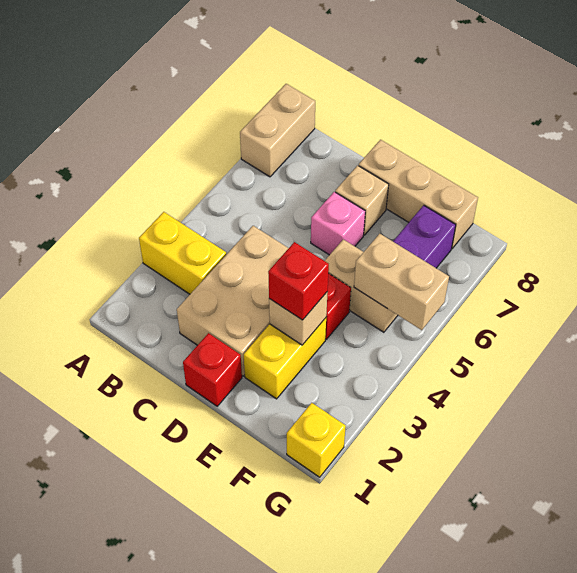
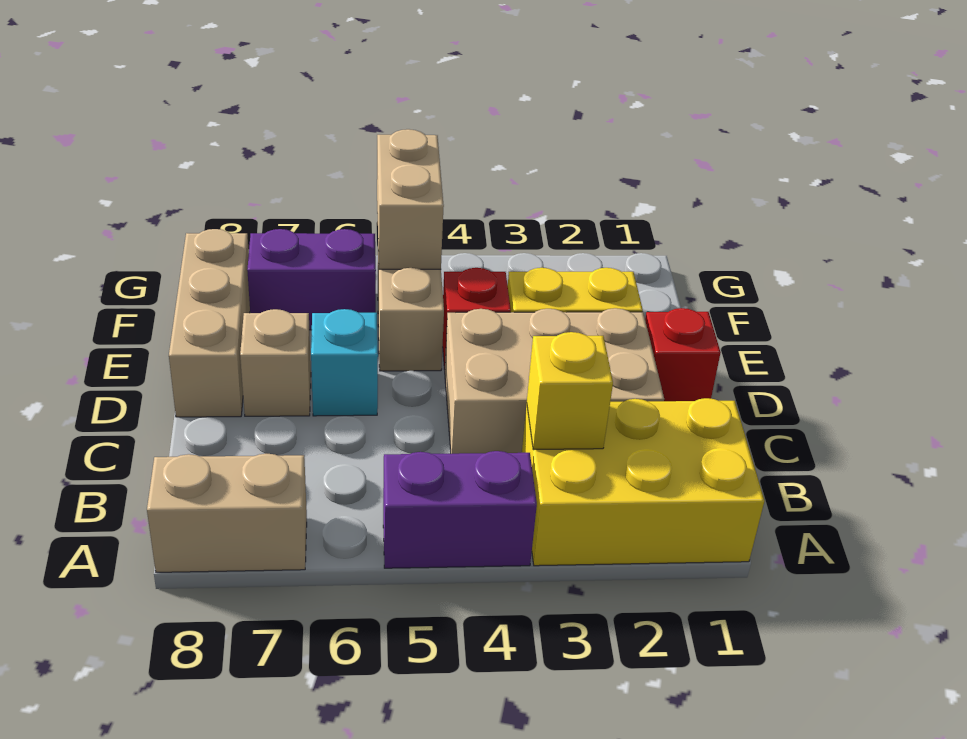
yellow 1x2 brick [139,212,226,294] -> yellow 2x3 brick [522,398,764,566]
none -> purple 1x2 brick [383,451,537,568]
pink 1x1 brick [311,192,365,255] -> cyan 1x1 brick [311,309,378,416]
tan 1x1 brick [269,292,328,345] -> none
red 1x1 brick [268,242,329,320] -> none
yellow 1x1 brick [287,403,346,477] -> yellow 1x1 brick moved to [527,332,613,450]

